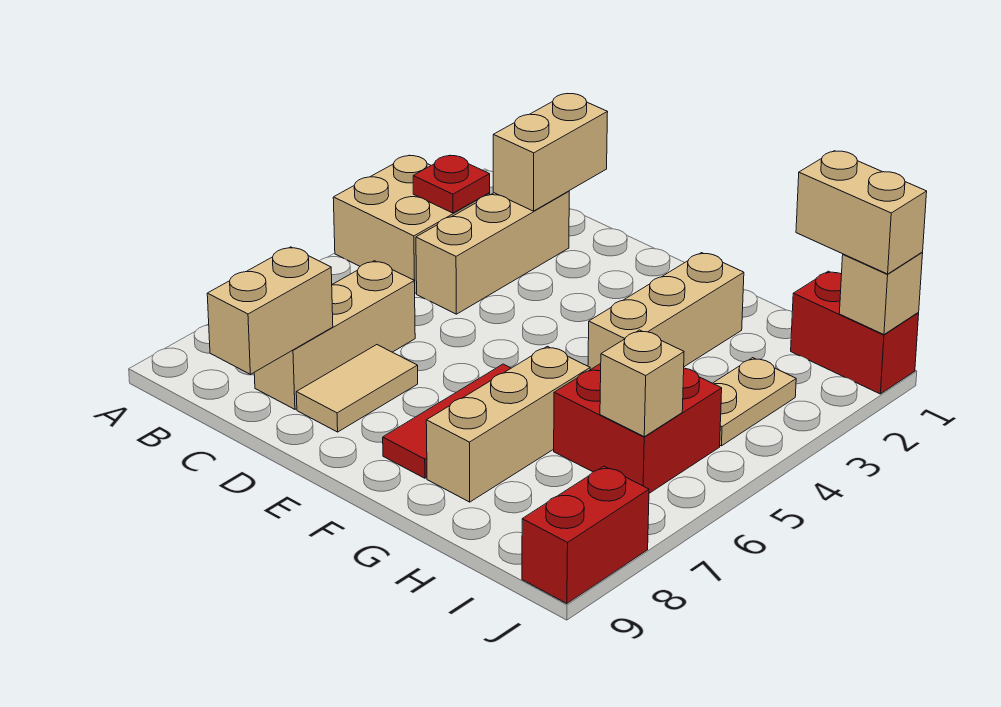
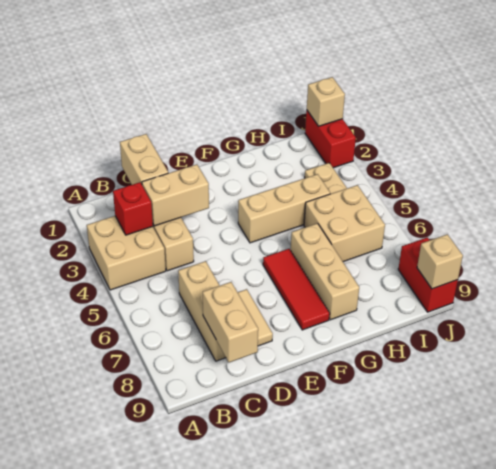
red 1x1 plate [413,156,490,213] -> red 1x1 brick [113,182,153,235]
tan 1x3 brick [588,253,744,370] -> tan 1x3 brick turned to [238,174,330,243]
red 2x2 brick [554,364,722,493] -> tan 2x2 brick [304,185,385,262]
red 1x2 brick [791,271,919,394] -> red 1x2 brick turned to [305,111,356,168]
tan 1x2 brick [796,151,927,274] -> tan 1x2 brick moved to [142,164,209,226]
tan 1x1 brick [600,330,684,437] -> tan 1x1 brick moved to [417,234,463,289]

